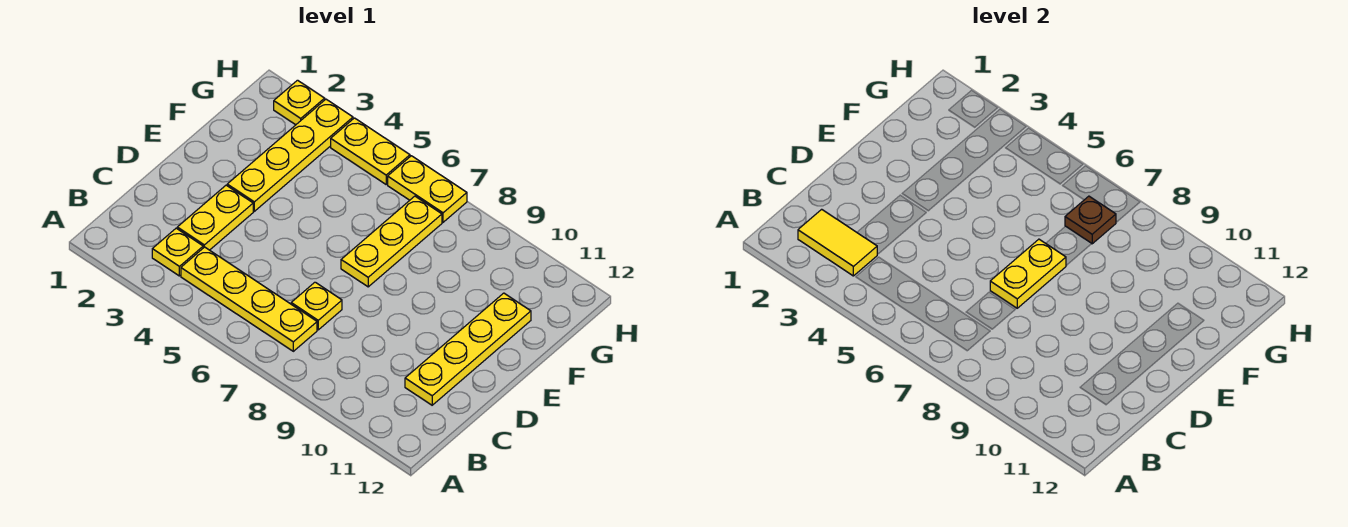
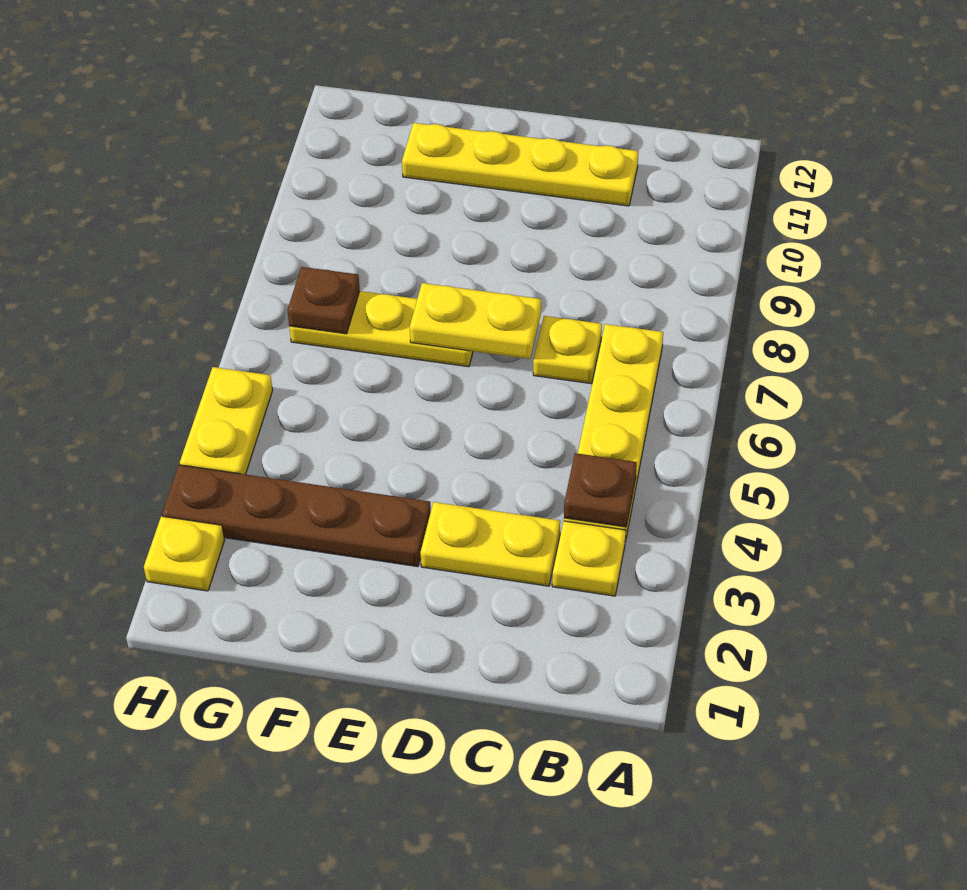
yellow 1x2 tile [798,209,877,276] -> none
none -> brown 1x1 plate [564,453,637,527]
yellow 1x4 plate [227,99,353,211] -> brown 1x4 plate [162,465,431,567]
yellow 1x2 plate [388,156,467,222] -> none

